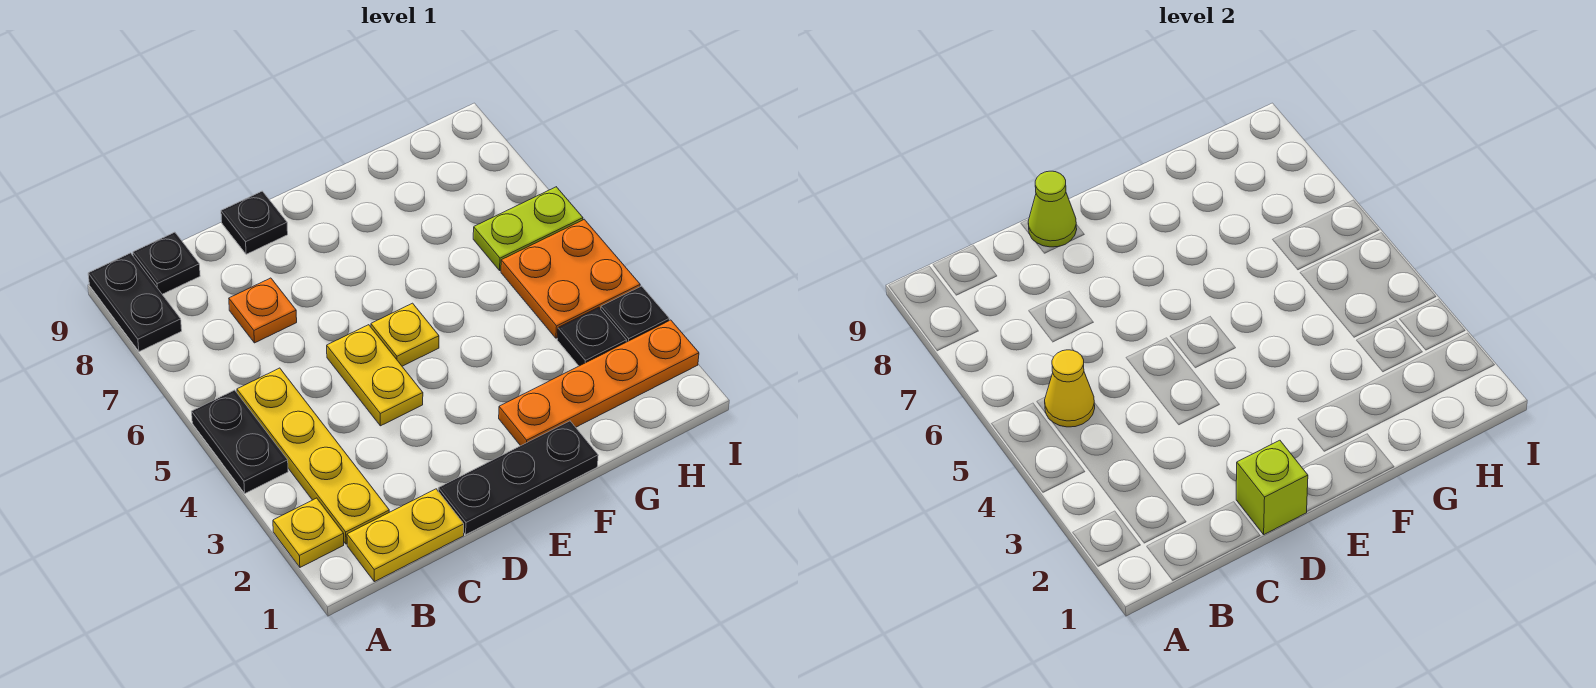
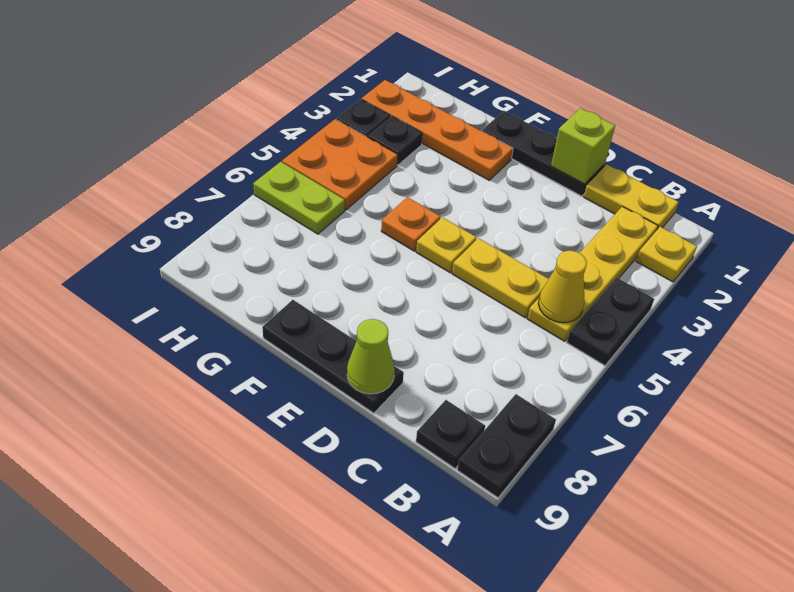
orange 1x1 plate [229,278,297,343] -> orange 1x1 plate moved to [381,197,440,251]
yellow 1x2 plate [327,325,423,426] -> yellow 1x2 plate turned to [452,238,549,318]
black 1x1 plate [221,191,288,254] -> black 1x3 plate [262,300,404,413]

